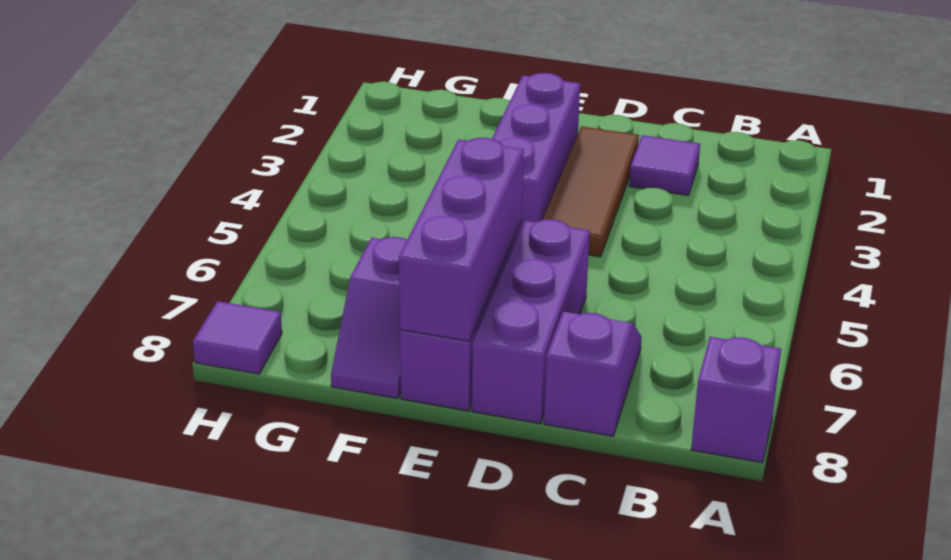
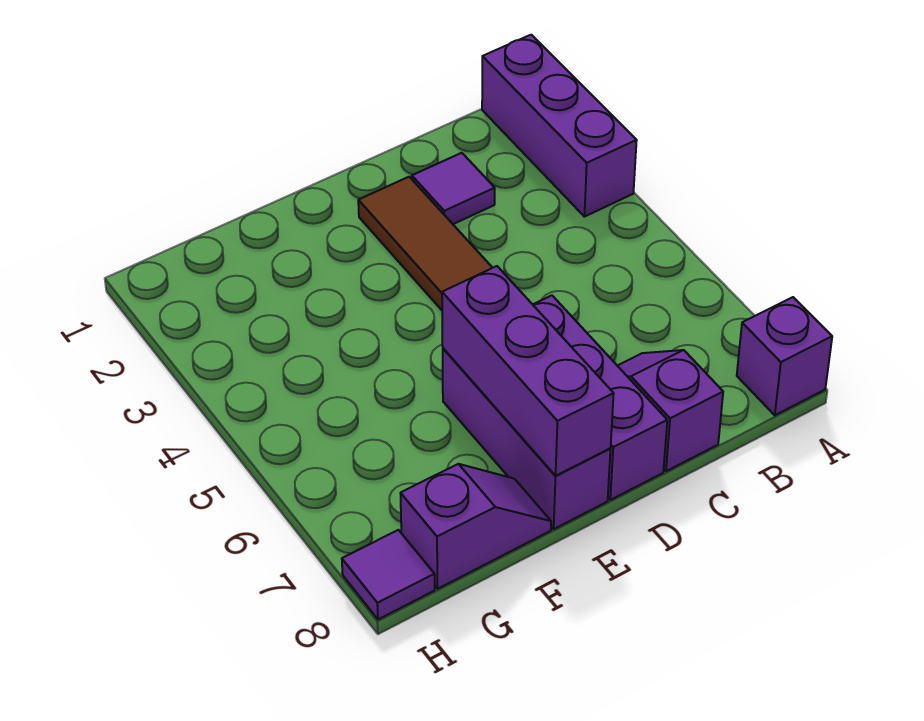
purple 1x3 brick [492,73,580,228] -> purple 1x3 brick moved to [482,35,637,217]
purple 1x2 slope [331,237,407,398] -> purple 1x2 slope turned to [400,464,551,589]

